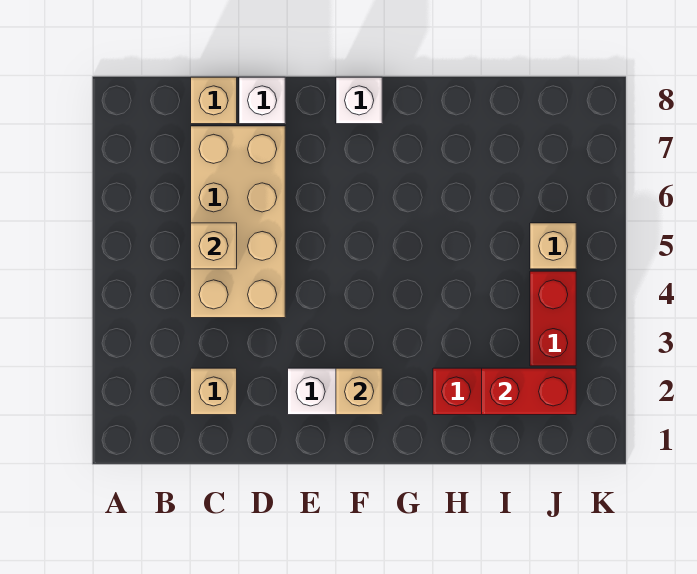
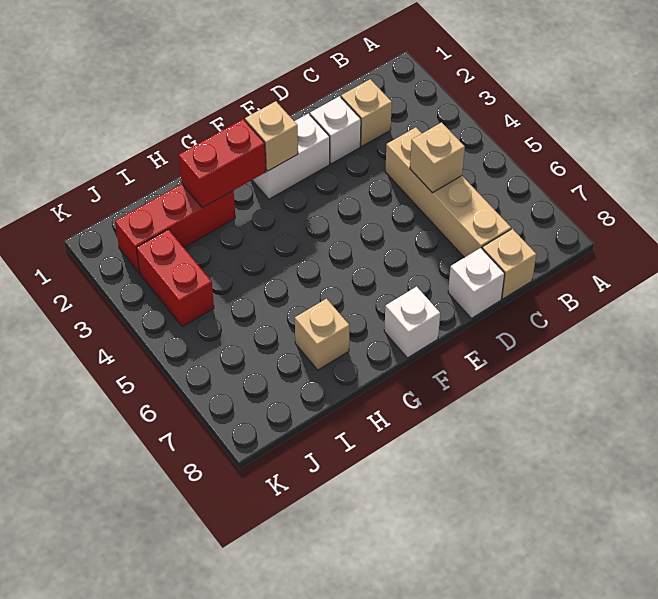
tan 2x4 brick [191,126,285,318] -> tan 1x4 brick [385,127,511,258]
none -> white 1x1 brick [310,96,361,164]
red 1x2 brick [482,368,576,415] -> red 1x2 brick moved to [179,119,266,208]
tan 1x1 brick [530,223,576,269] -> tan 1x1 brick moved to [295,299,349,370]

